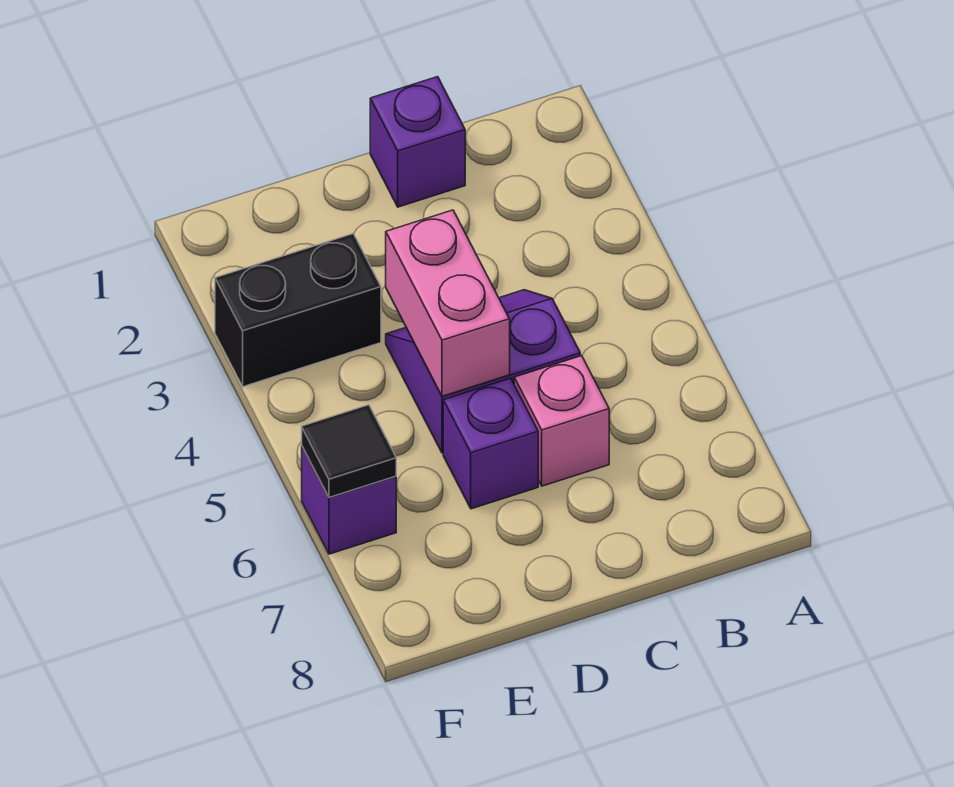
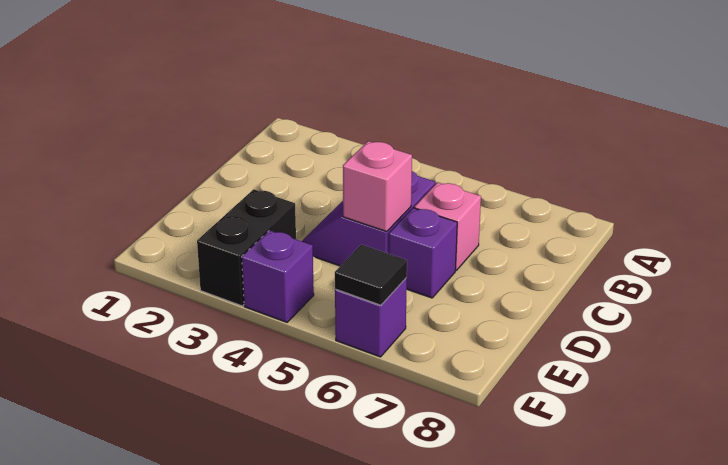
purple 1x1 brick [370,77,465,207] -> purple 1x1 brick moved to [242,230,314,322]
pink 1x2 brick [386,210,510,396] -> pink 1x1 brick [343,141,412,232]

